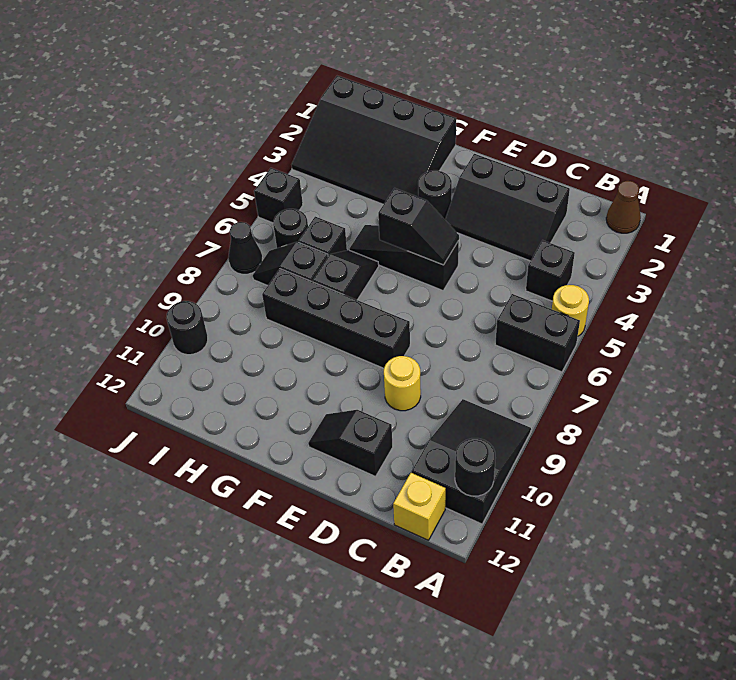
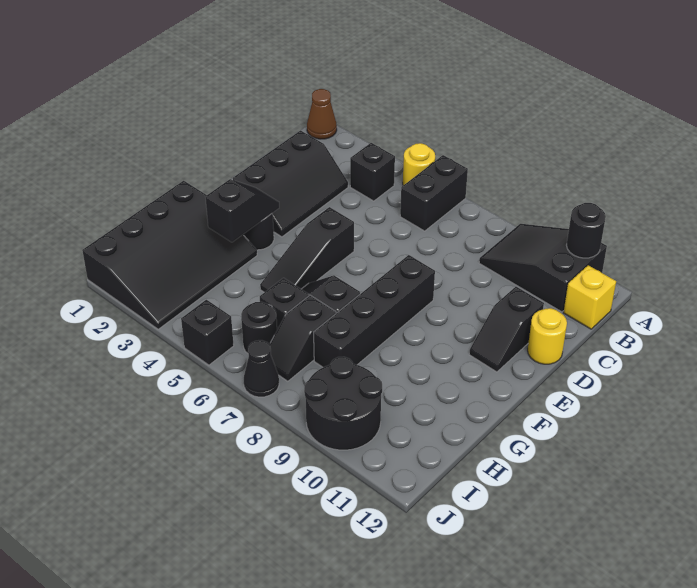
yellow 1x1 round brick [384,356,421,411] -> yellow 1x1 round brick moved to [528,308,567,364]
black 1x2 slope [378,188,459,265] -> black 1x2 slope moved to [205,179,279,242]
black 1x1 round brick [166,301,208,355] -> black 2x2 round brick [304,357,382,450]

